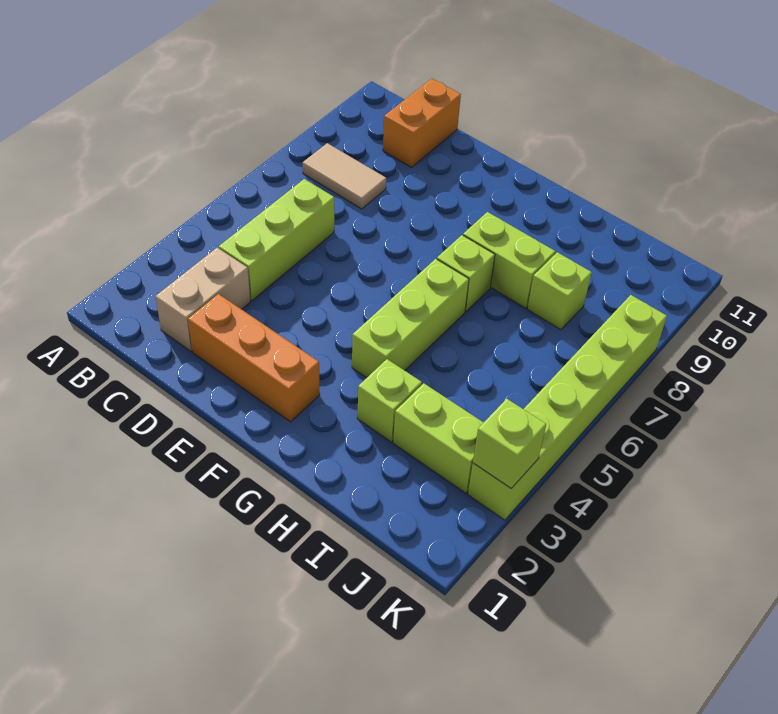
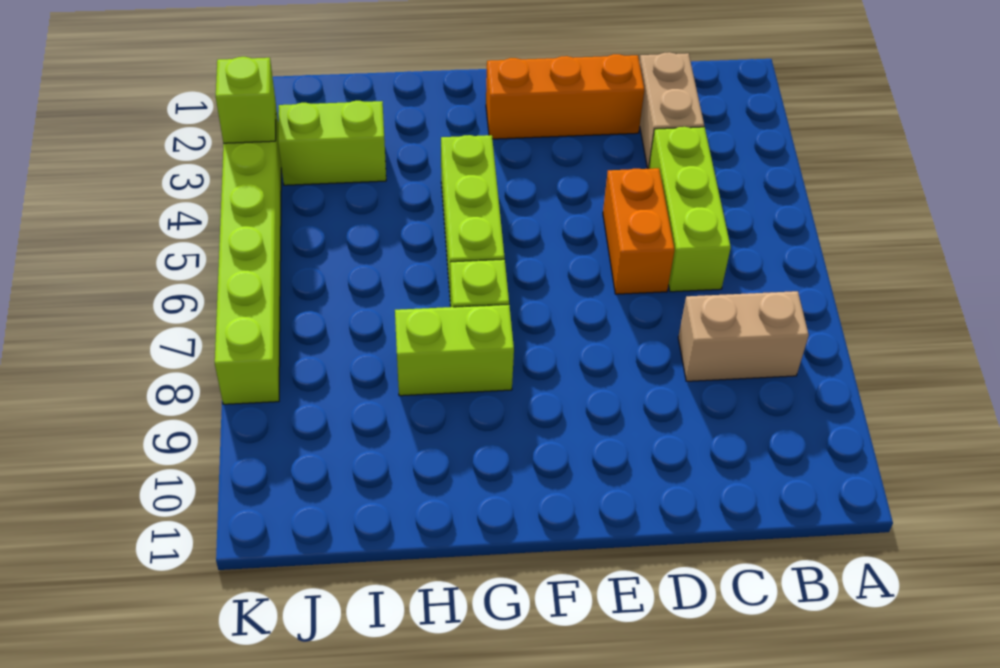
tan 1x2 tile [303,143,386,209] -> tan 1x2 brick [678,291,809,381]
orange 1x2 brick [383,79,461,167] -> orange 1x2 brick moved to [603,168,675,294]
lime 1x1 brick [357,359,422,442] -> none
lime 1x1 brick [528,252,592,330] -> none

